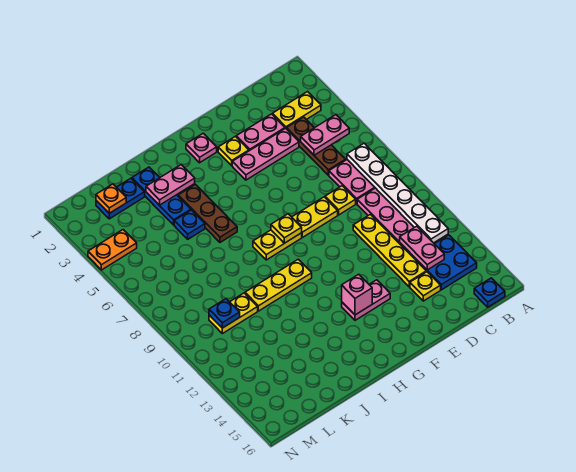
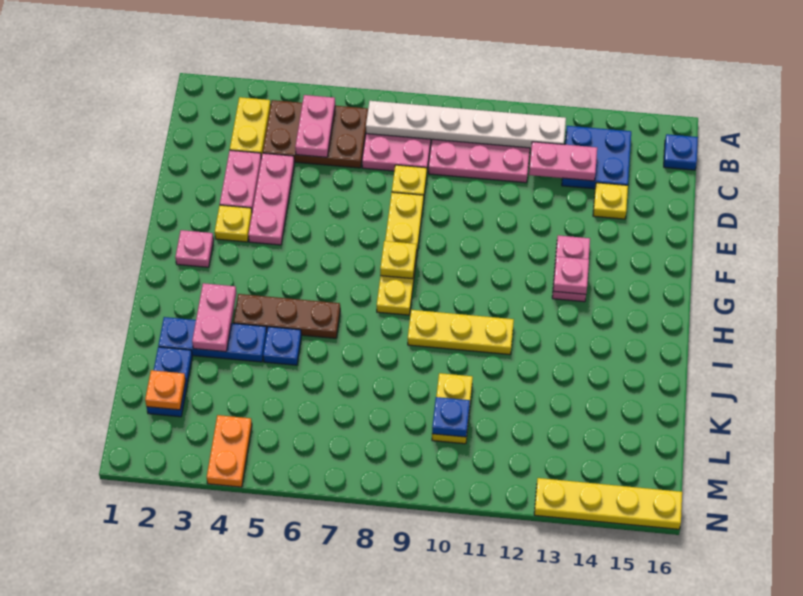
brown 1x3 plate [287,117,345,175] -> brown 2x3 plate [263,100,368,168]
yellow 1x4 plate [353,214,426,287] -> yellow 1x4 plate moved to [534,478,682,529]
pink 1x1 brick [342,274,372,315] -> pink 1x1 plate [553,256,589,294]
yellow 1x3 plate [245,259,312,311] -> yellow 1x3 plate turned to [408,310,514,355]

